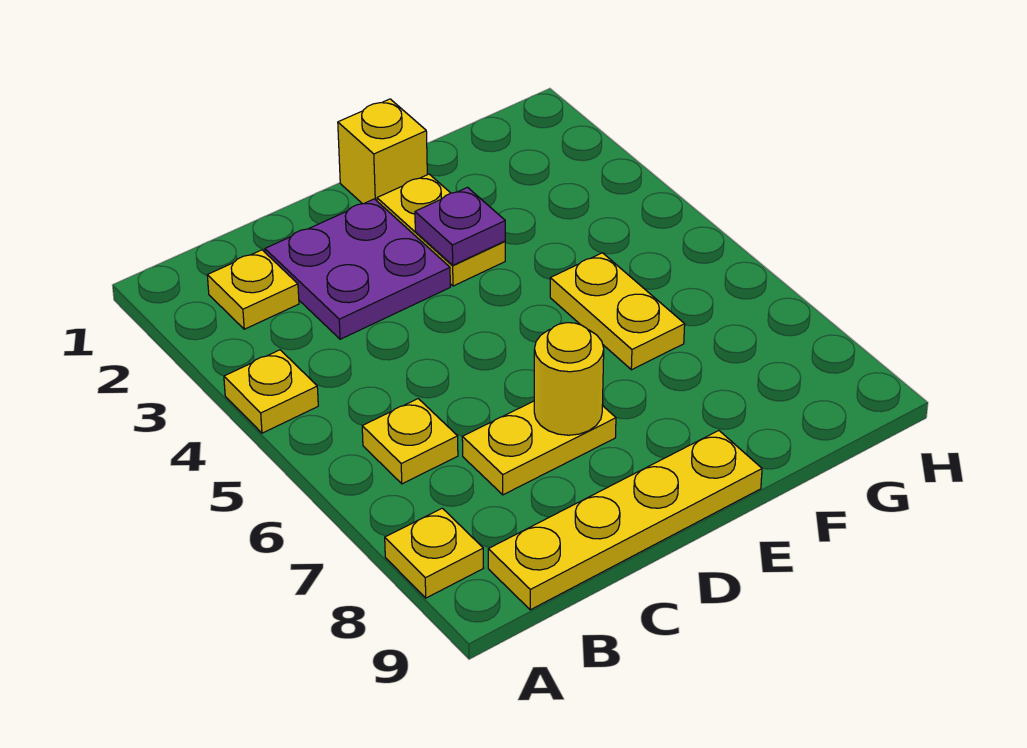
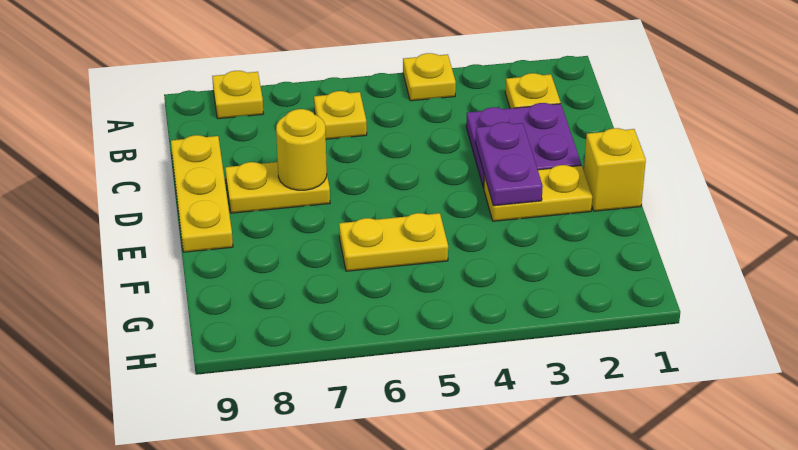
yellow 1x4 plate [488,431,762,610] -> yellow 1x3 plate [171,135,233,252]
yellow 1x2 plate [462,401,616,495] -> yellow 1x2 plate turned to [225,162,330,213]
purple 1x1 plate [415,188,505,265] -> purple 1x2 plate [475,122,543,206]

